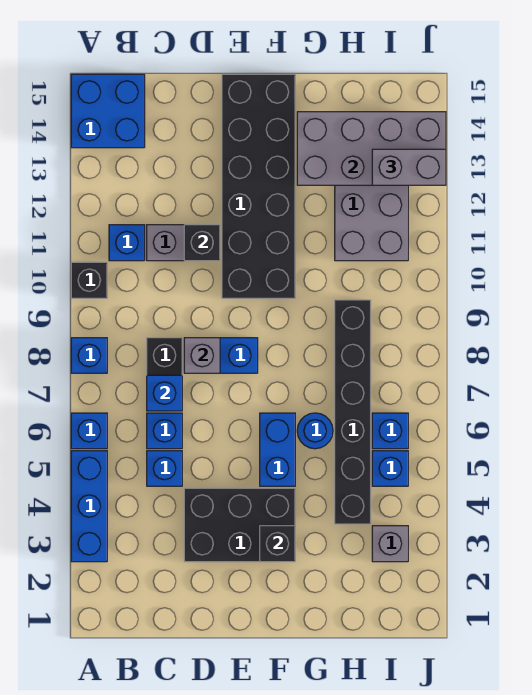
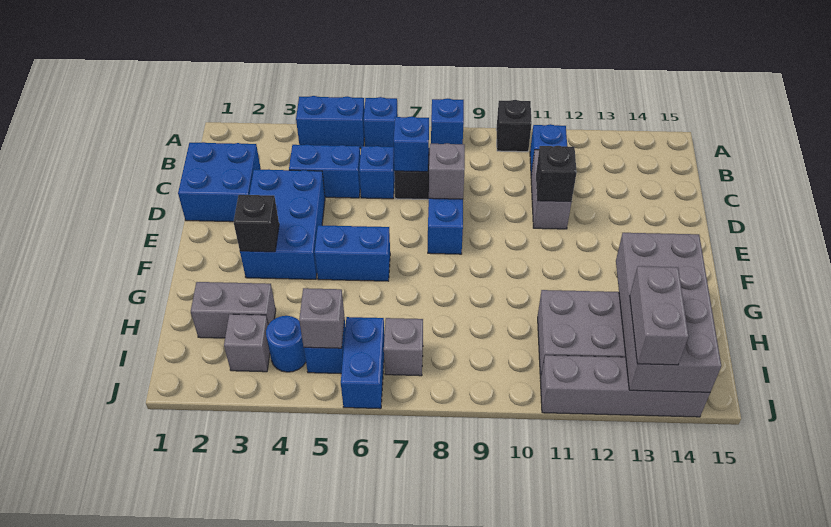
blue 1x3 brick [71,451,107,562] -> blue 1x2 brick [296,96,365,148]
blue 2x2 brick [71,74,145,148] -> blue 2x2 brick moved to [178,142,261,222]
blue 1x1 brick [147,451,182,486] -> blue 1x2 brick [289,144,360,198]
black 2x3 brick [184,488,295,562] -> blue 2x3 brick [240,169,325,279]
black 2x6 brick [222,74,295,298] -> none
blue 1x1 round brick [297,413,333,449] -> blue 1x1 round brick moved to [266,316,306,372]
none -> grey 1x2 brick [191,282,276,338]
black 1x6 brick [335,300,371,524] -> none
none -> grey 1x1 brick [299,288,344,348]
blue 1x1 brick [372,413,408,449] -> blue 1x2 brick [341,317,385,409]
none -> grey 1x1 brick [384,318,423,376]
none -> grey 1x4 brick [540,355,710,417]

